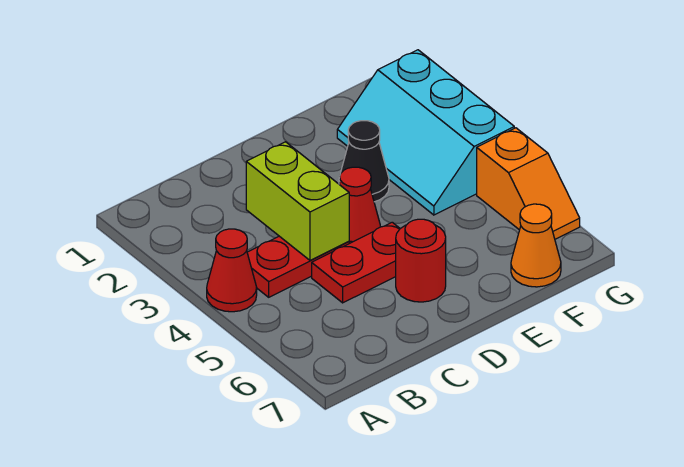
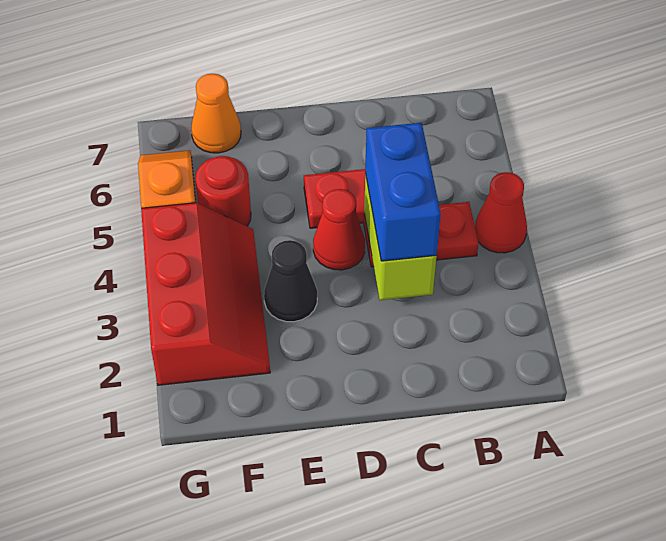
none -> blue 1x2 brick [365,123,441,261]
red 1x1 round brick [396,219,446,302] -> red 1x1 round brick moved to [195,156,251,226]
cyan 2x3 slope [337,50,514,215] -> red 2x3 slope [141,203,270,385]

